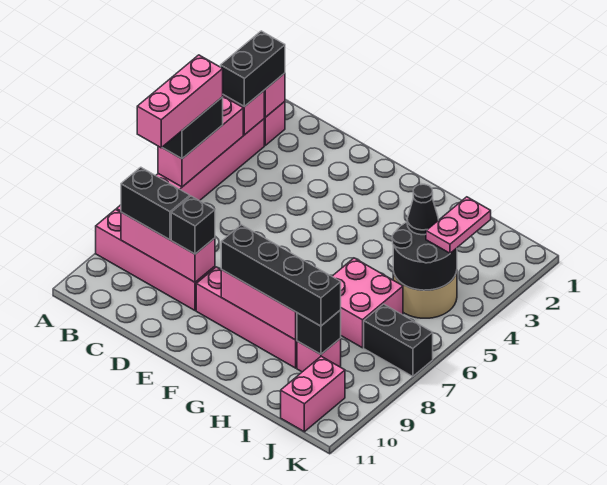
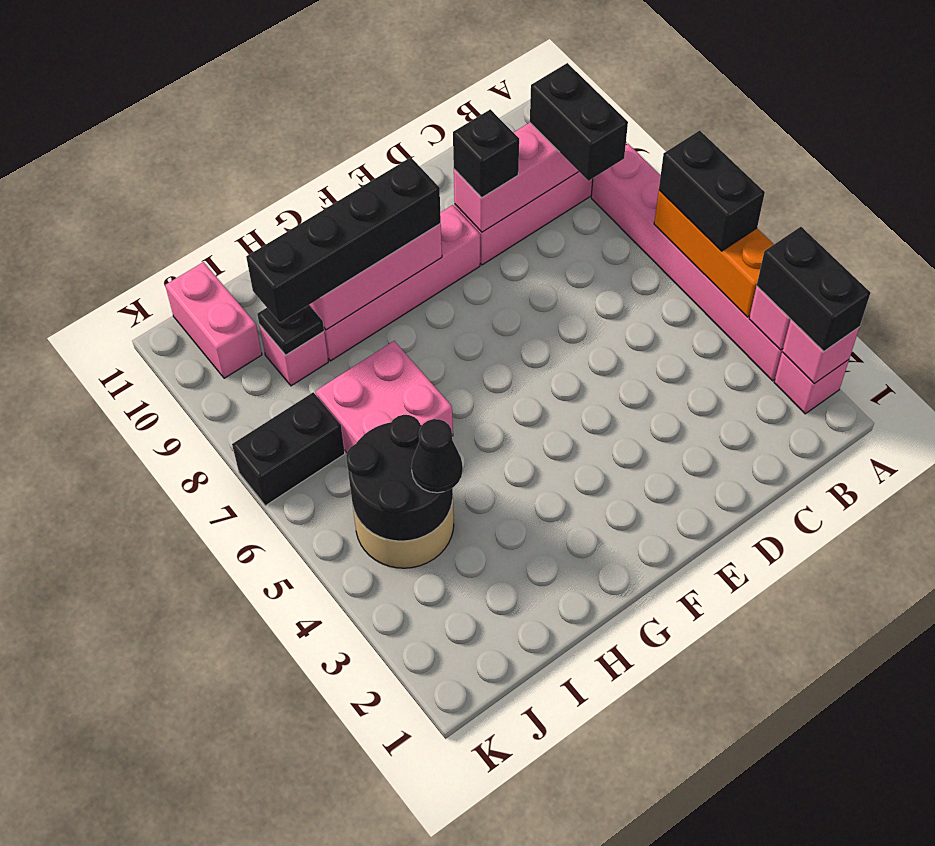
pink 1x3 brick [158,96,243,187] -> orange 1x3 brick [654,190,774,317]
pink 1x3 brick [137,55,223,148] -> none
black 1x2 brick [121,167,190,240] -> black 1x2 brick turned to [530,63,628,181]
black 1x1 brick [297,310,341,354] -> black 1x1 plate [257,305,324,355]
pink 1x2 plate [426,197,491,253] -> none

